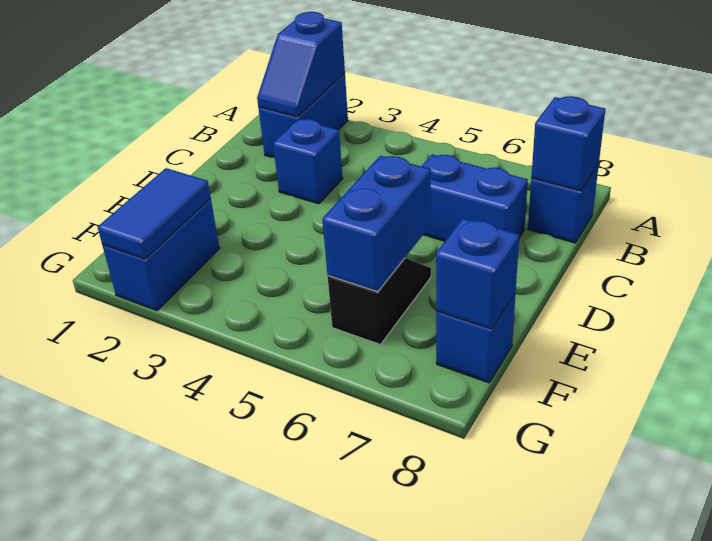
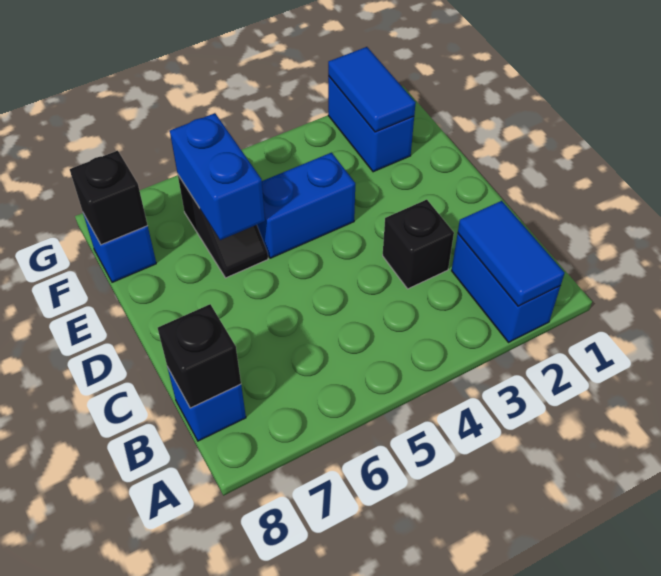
blue 1x2 slope [257,12,345,117] -> blue 1x2 tile [458,201,565,306]
blue 1x1 brick [531,96,605,191] -> black 1x1 brick [158,304,241,408]
blue 1x1 brick [273,119,343,204] -> black 1x1 brick [383,200,454,289]
blue 1x2 brick [422,154,528,241] -> blue 1x2 brick moved to [257,153,355,258]
blue 1x1 brick [436,218,519,329] -> black 1x1 brick [70,151,148,245]

